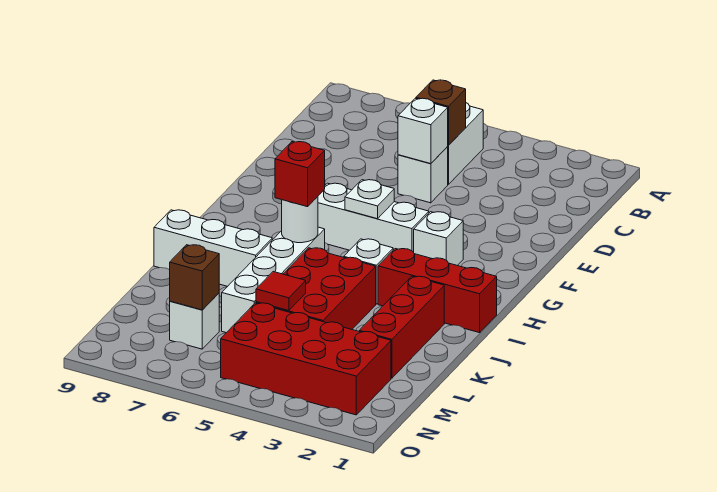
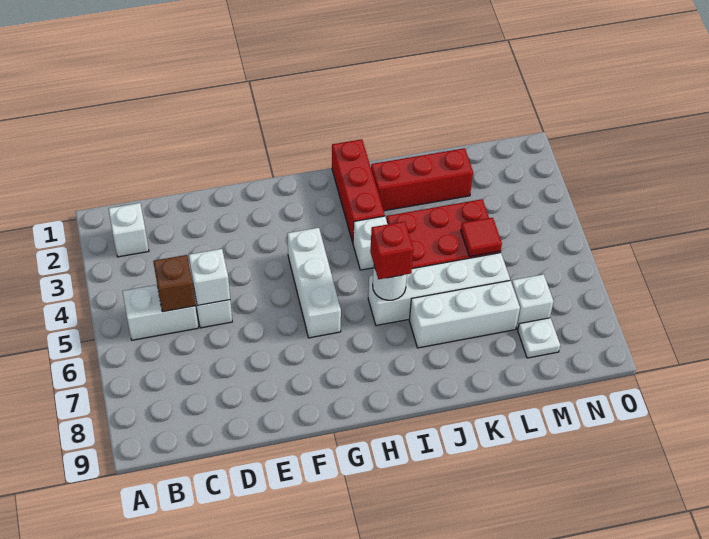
white 1x1 brick [414,212,463,266] -> white 1x1 brick moved to [109,203,149,257]
white 1x1 plate [345,180,394,219] -> white 1x1 plate moved to [518,318,560,358]
white 1x3 brick [154,210,272,286] -> white 1x3 brick turned to [409,280,520,348]
red 2x4 brick [221,303,391,415] -> none
brown 1x1 brick [170,245,219,310] -> none

